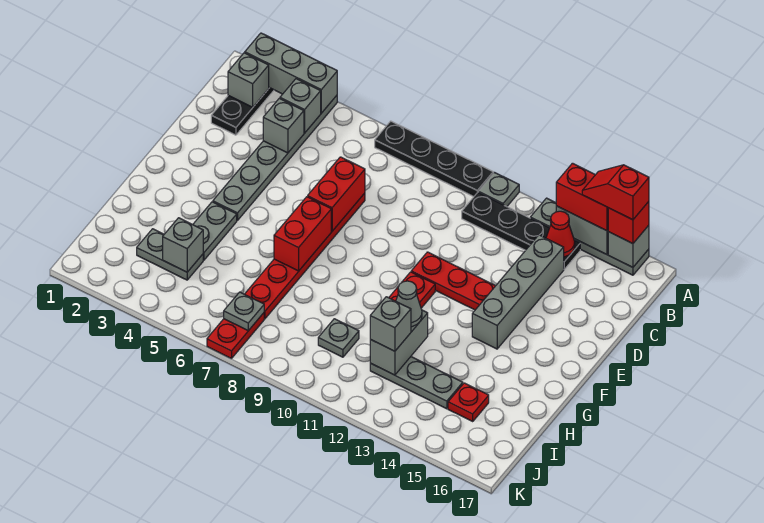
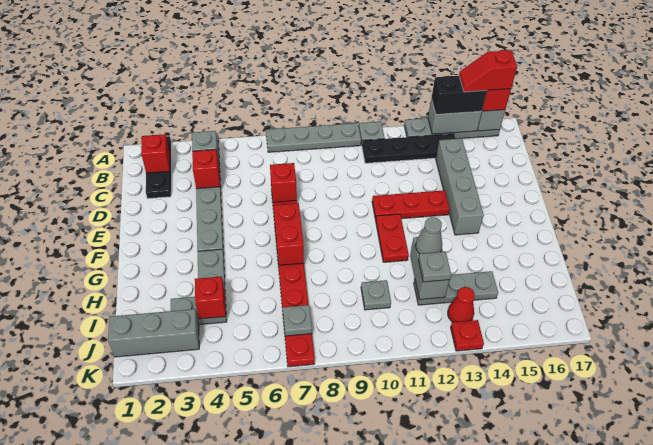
grey 1x3 brick [245,33,337,113] -> grey 1x3 brick moved to [108,309,199,357]
black 1x4 plate [375,121,493,197] -> grey 1x4 plate [266,123,361,152]
red 1x2 brick [556,163,608,231] -> black 1x2 brick [431,76,487,114]
grey 1x1 brick [228,53,269,107] -> red 1x1 brick [141,134,170,173]
red 1x1 cone [546,211,575,257] -> red 1x1 cone moved to [448,287,475,322]
grey 1x1 brick [263,98,304,153] -> red 1x1 brick [192,149,220,189]
red 1x2 brick [308,157,365,231] -> red 1x1 brick [270,163,297,202]
grey 1x1 brick [163,218,203,272] -> red 1x1 brick [195,276,226,319]
grey 1x1 brick [370,297,411,351] -> grey 1x1 plate [418,252,451,282]
red 1x1 plate [448,383,489,421] -> red 1x1 plate moved to [451,320,484,351]

